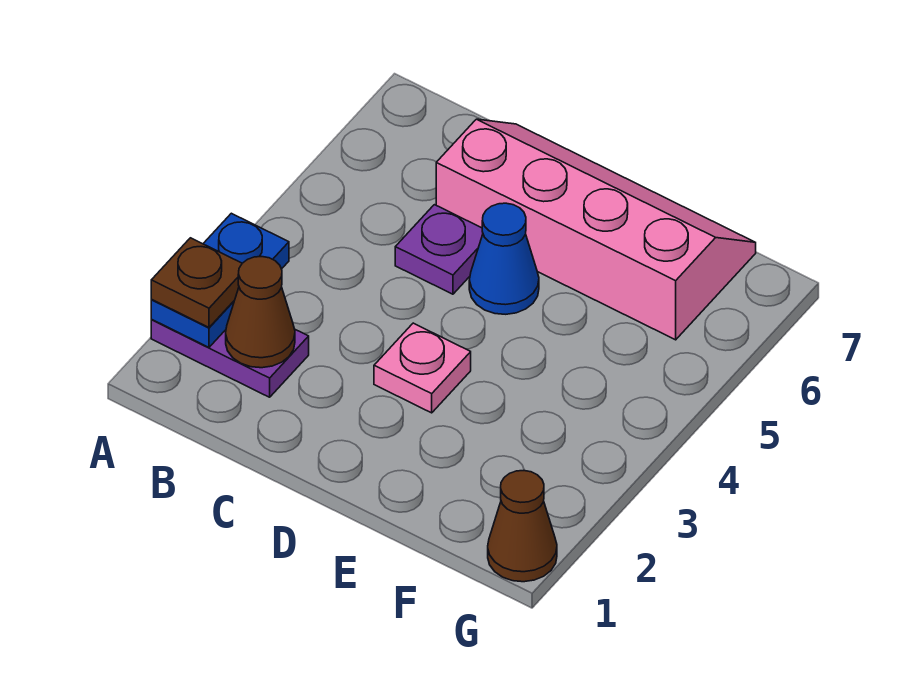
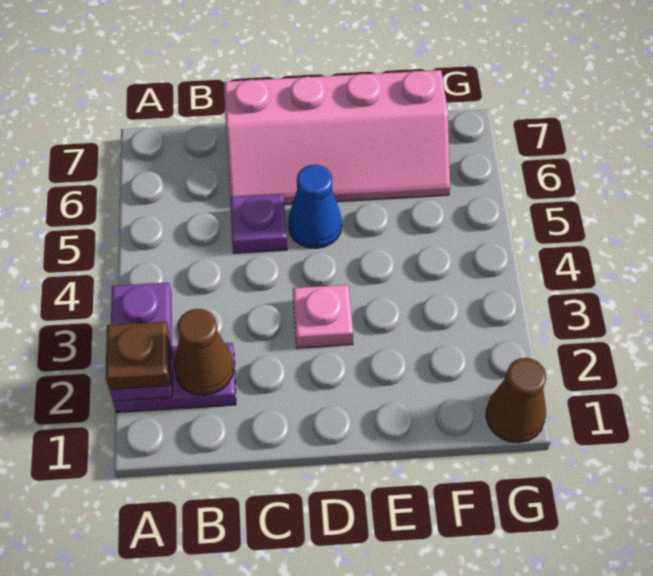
blue 1x2 plate [151,213,289,347] -> purple 1x2 plate [110,282,172,401]
pink 2x4 slope [436,119,756,340] -> pink 2x4 slope turned to [224,70,450,204]

